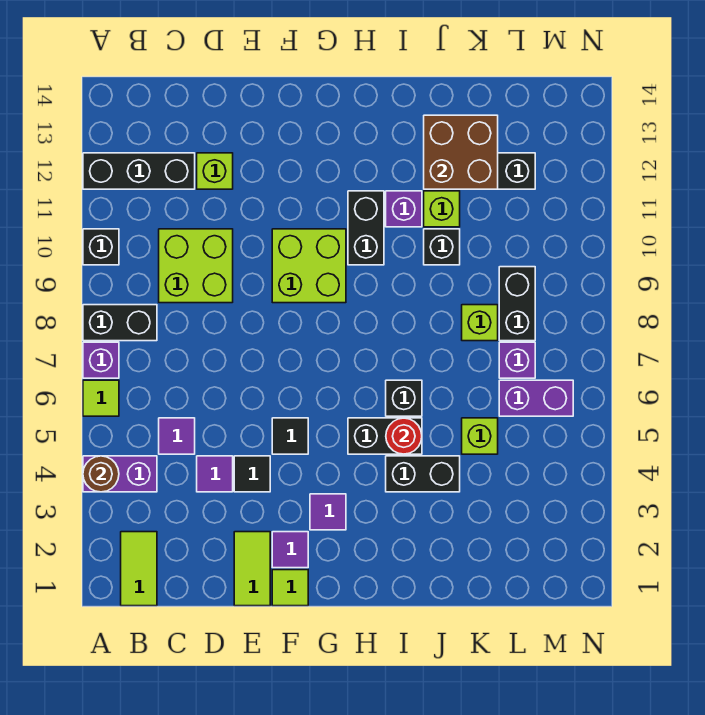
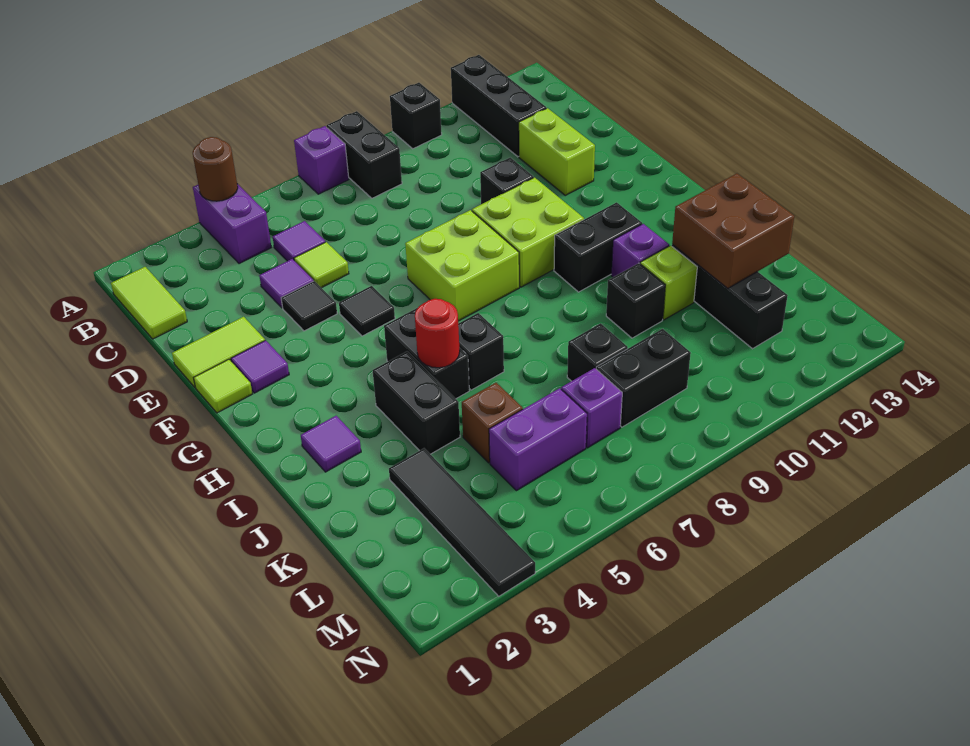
lime 1x1 tile [83,380,119,416] -> lime 1x1 tile moved to [294,242,349,288]
lime 1x2 tile [121,532,157,606] -> lime 1x2 tile turned to [111,267,187,339]
lime 2x2 brick [159,229,233,303] -> lime 2x2 brick moved to [405,210,519,321]
lime 1x1 brick [197,153,233,189] -> lime 1x2 brick [519,108,595,195]
none -> black 1x1 brick [480,158,533,204]
purple 1x1 tile [310,494,346,530] -> purple 1x1 tile moved to [301,416,361,472]
none -> black 1x4 tile [389,448,535,596]
lime 1x1 brick [462,418,498,454] -> brown 1x1 brick [462,383,523,463]
lime 1x1 brick [462,305,498,341] -> black 1x1 brick [567,323,628,381]
purple 1x2 brick [499,380,573,416] -> purple 1x2 brick turned to [489,388,587,491]

